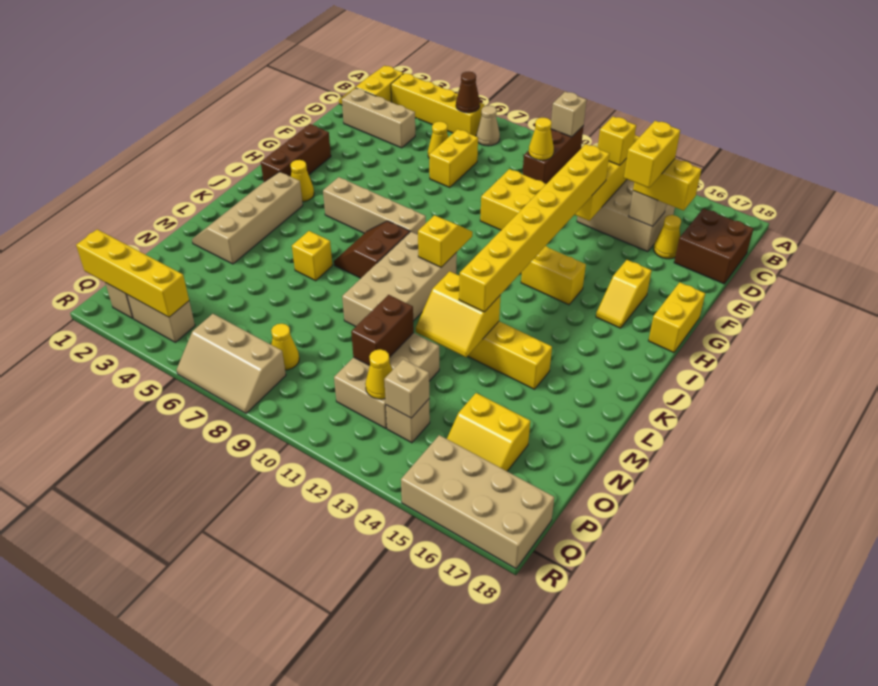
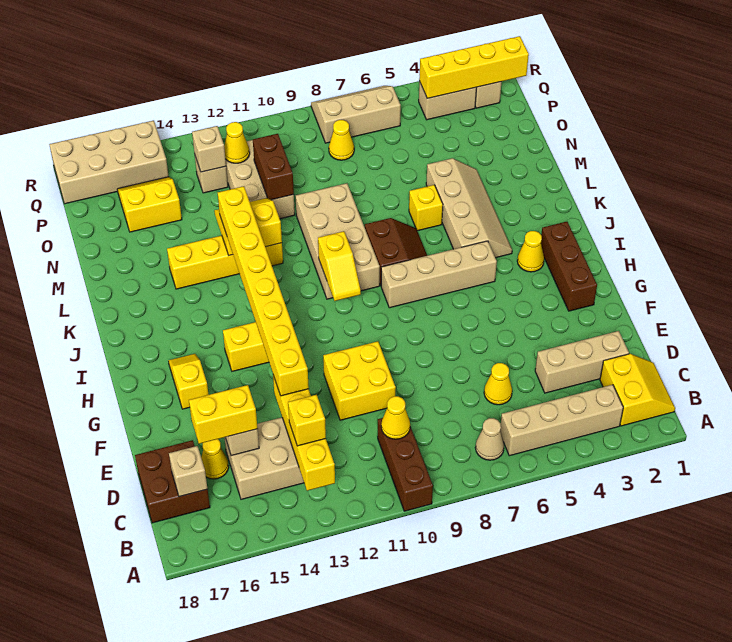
tan 1x1 brick [551,92,587,137] -> tan 1x1 brick moved to [169,446,207,497]
yellow 1x4 brick [391,73,484,136] -> tan 1x4 brick [500,385,623,456]
brown 1x1 cone [456,72,480,113] -> none
yellow 1x2 brick [429,129,478,187] -> none
yellow 1x2 brick [624,121,680,188] -> none
yellow 1x2 brick [648,282,705,353] -> none
tan 2x4 slope [192,172,303,264] -> tan 2x4 slope moved to [426,158,512,258]

